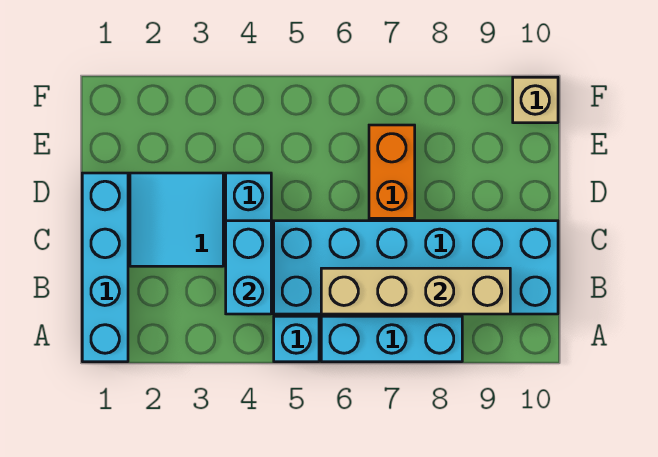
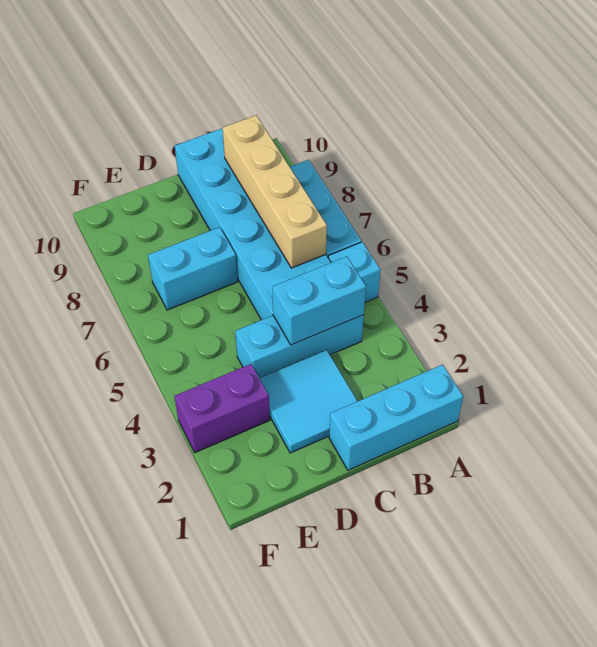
cyan 1x4 brick [82,173,128,362] -> cyan 1x3 brick [329,365,463,470]
orange 1x2 brick [369,125,415,218] -> cyan 1x2 brick [148,227,238,310]
none -> purple 1x2 brick [175,364,270,452]
tan 1x1 brick [513,77,558,123] -> none

